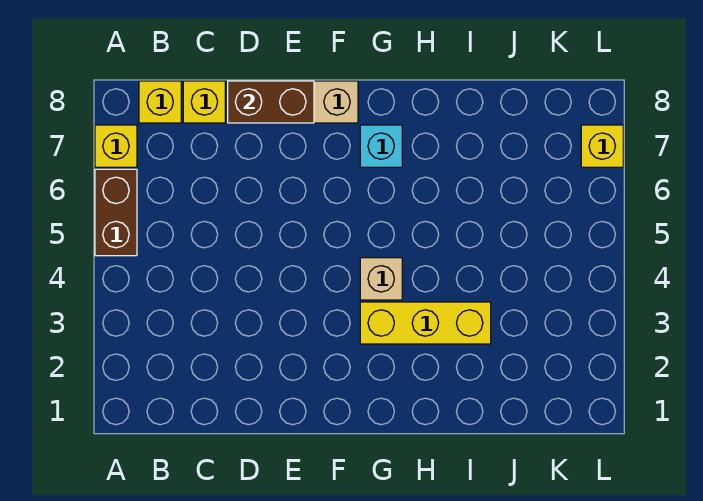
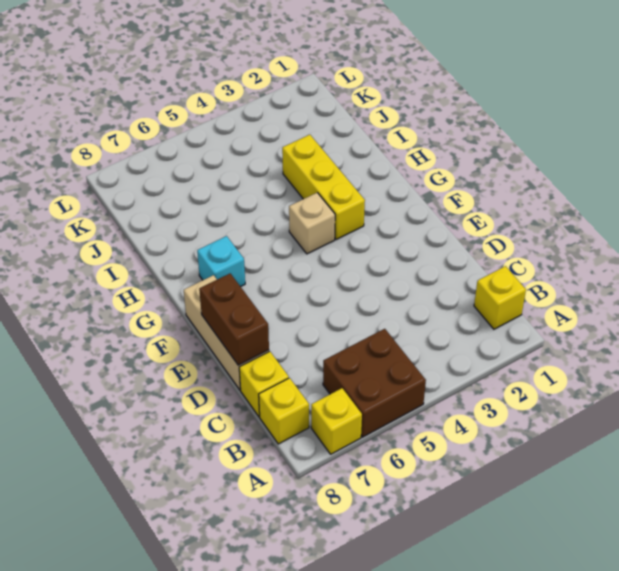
brown 1x2 brick [95,169,137,256] -> brown 2x2 brick [323,329,426,437]
yellow 1x1 brick [581,125,623,167] -> yellow 1x1 brick moved to [474,266,526,329]

